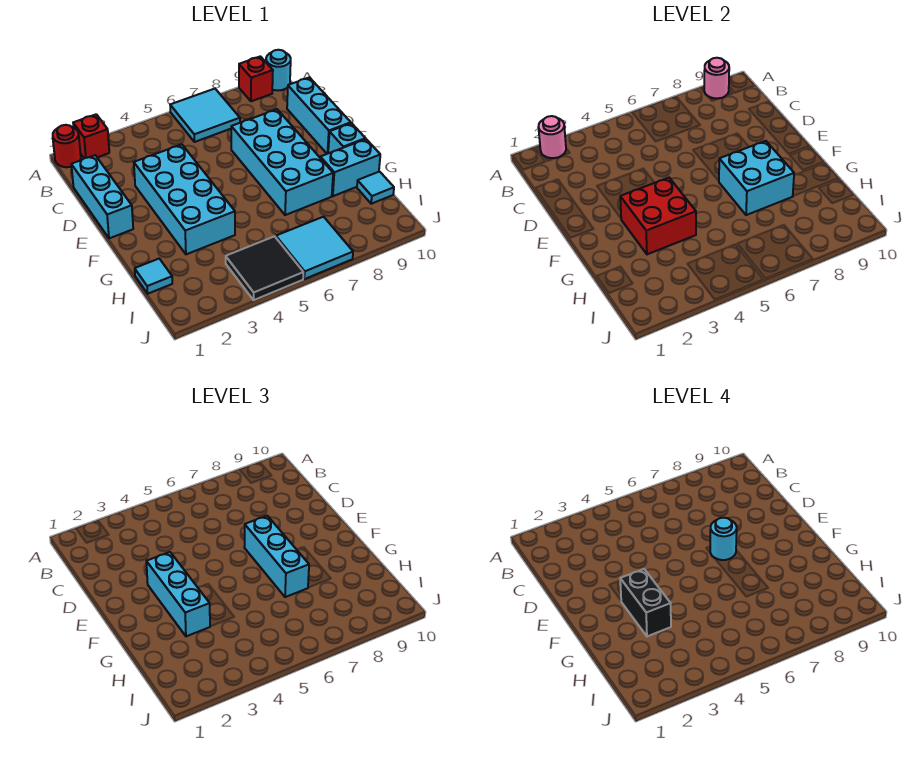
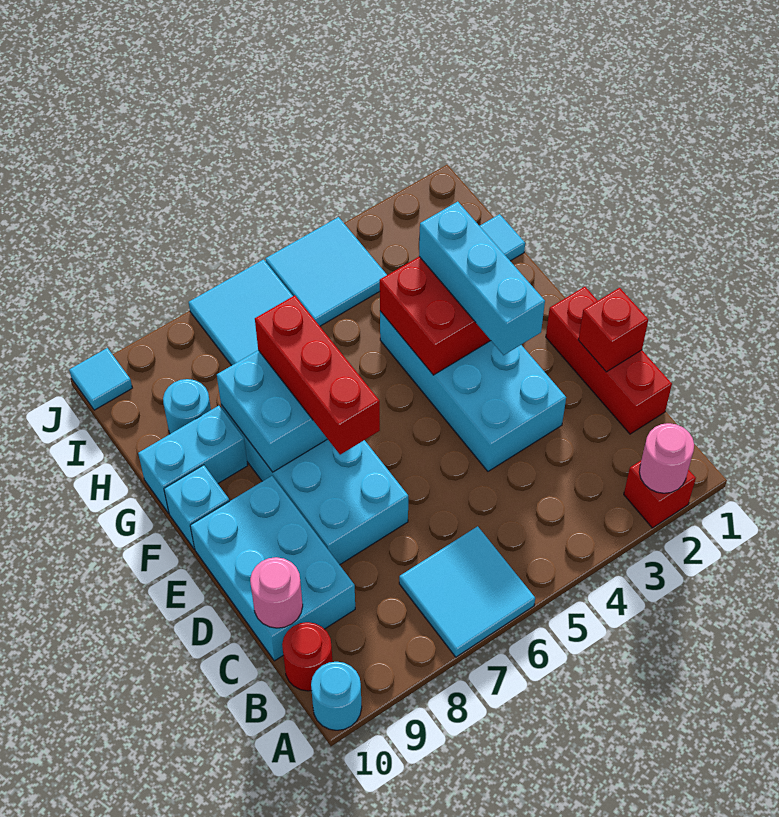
red 1x1 round brick [53,125,81,167] -> red 1x1 round brick moved to [282,622,332,691]
red 1x1 brick [239,56,273,101] -> red 1x1 brick moved to [578,288,648,372]
pink 1x1 round brick [704,58,729,98] -> pink 1x1 round brick moved to [250,557,303,628]
cyan 1x3 brick [71,155,133,238] -> red 1x3 brick [546,287,672,434]
cyan 1x3 brick [287,77,351,154] -> cyan 2x3 brick [190,476,355,661]
cyan 1x3 brick [244,516,309,597] -> red 1x3 brick [255,295,380,455]
cyan 1x1 round brick [710,518,737,560] -> cyan 1x1 round brick moved to [163,379,211,434]
black 1x2 brick [620,569,671,636] -> none
cyan 1x1 tile [357,172,394,204] -> cyan 1x1 tile moved to [69,348,132,410]
black 2x2 tile [226,236,303,300] -> cyan 2x2 tile [265,217,387,326]

